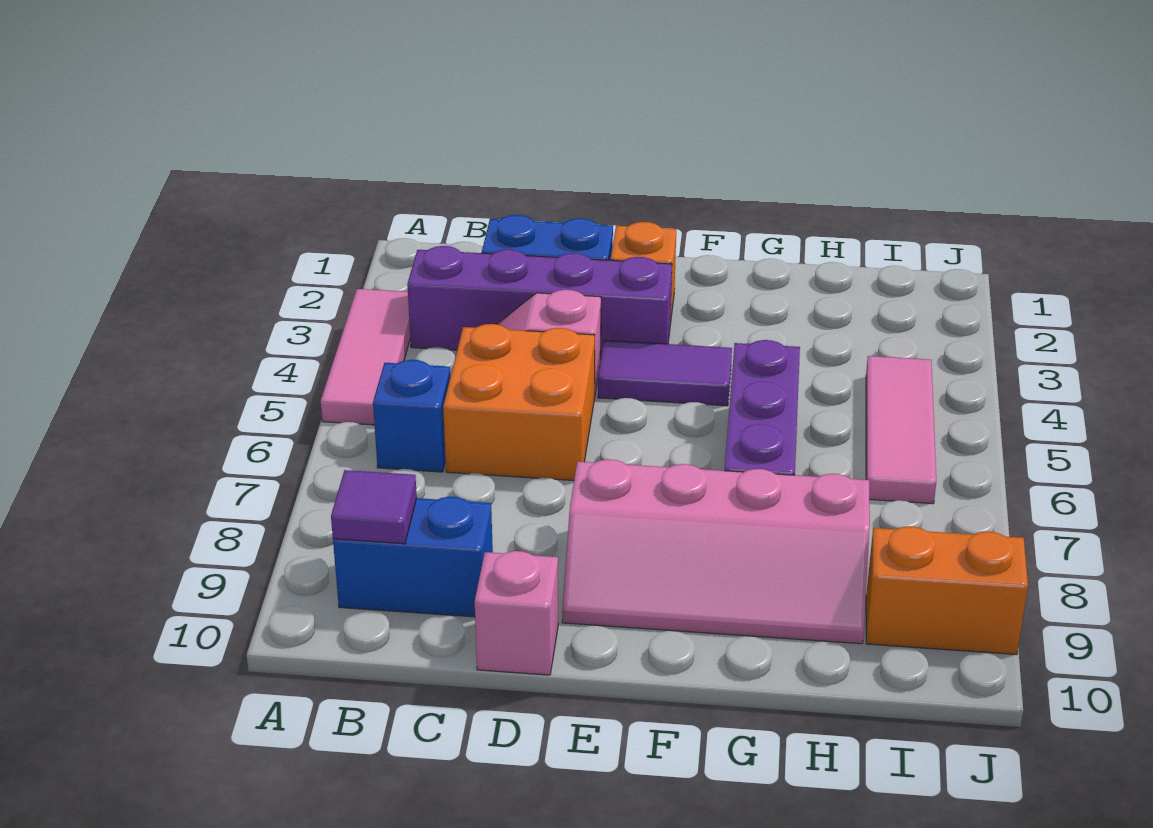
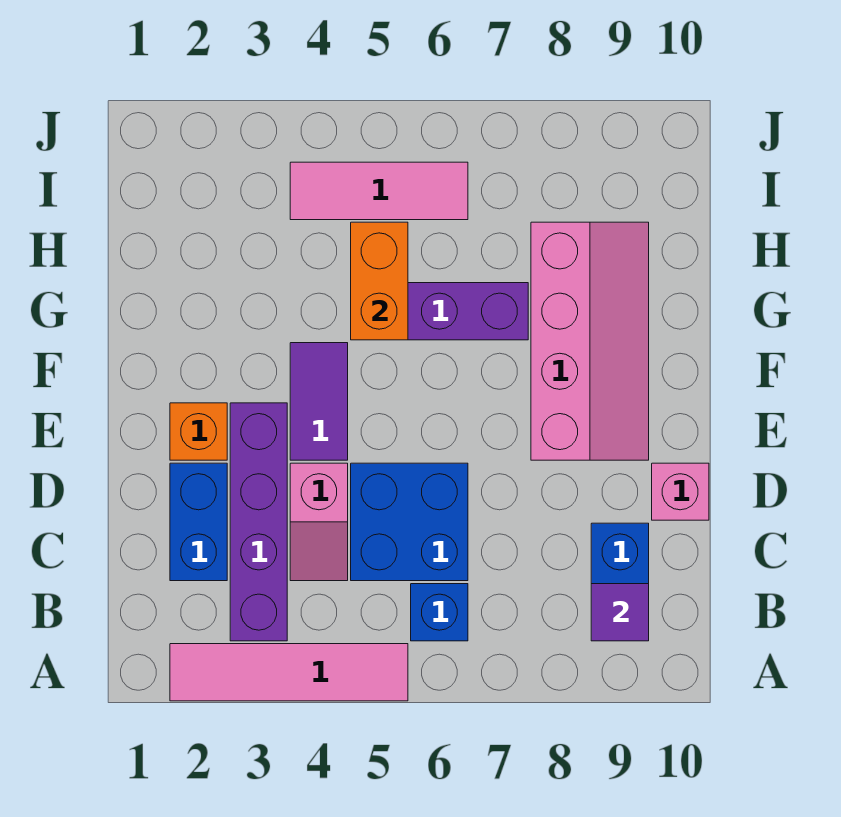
pink 1x3 tile [321,289,410,425] -> pink 1x4 tile [170,644,408,701]
orange 2x2 brick [443,324,595,481] -> blue 2x2 brick [351,463,468,581]
orange 1x2 brick [866,526,1028,655] -> orange 1x2 brick moved to [351,222,408,340]

